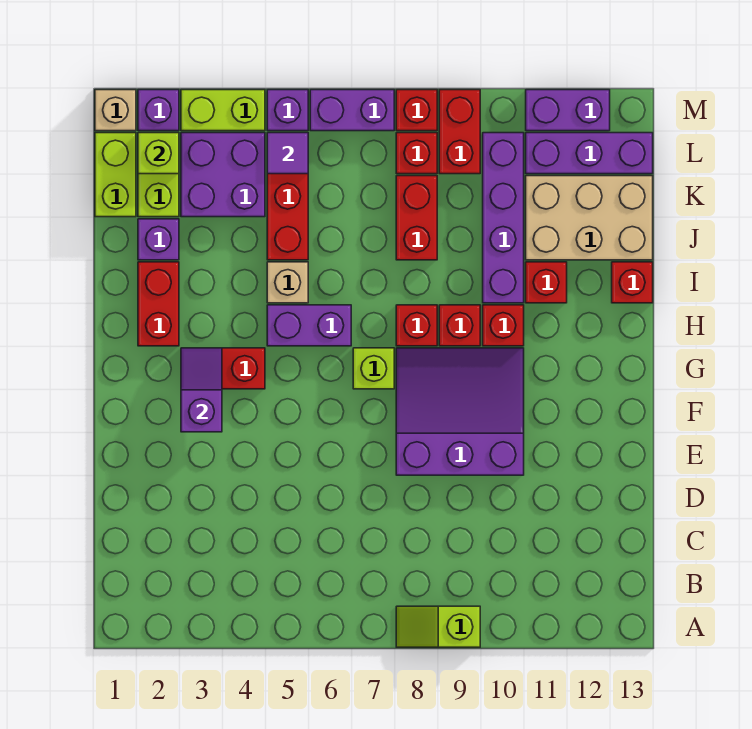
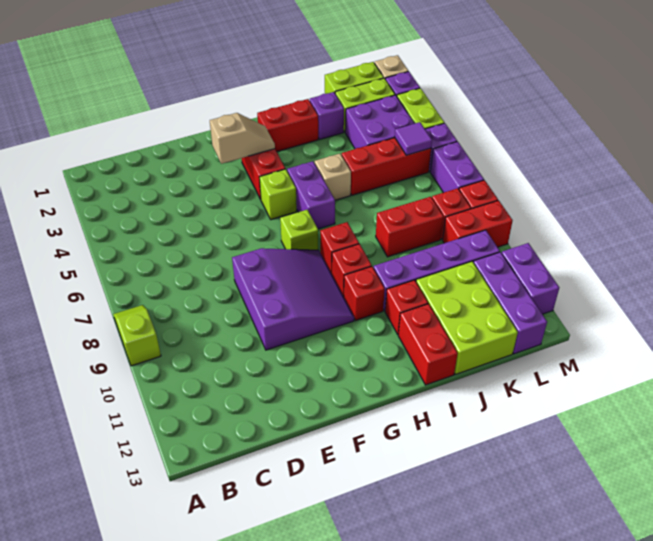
purple 1x2 slope [181,348,222,432] -> tan 1x2 slope [210,113,275,164]
red 1x1 brick [612,262,653,303] -> red 1x2 brick [398,304,458,385]
tan 2x3 brick [526,176,653,260] -> lime 2x3 brick [416,261,518,374]
lime 1x1 brick [138,133,179,174] -> lime 1x1 brick moved to [259,169,297,220]

